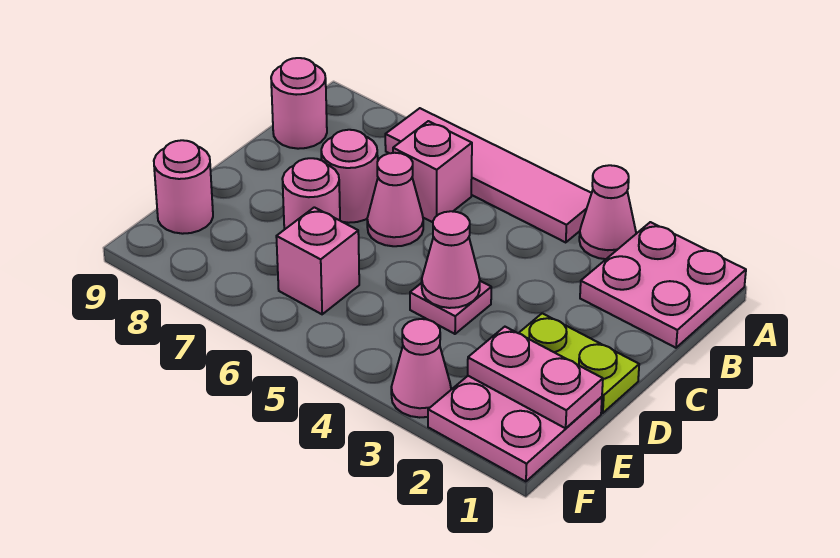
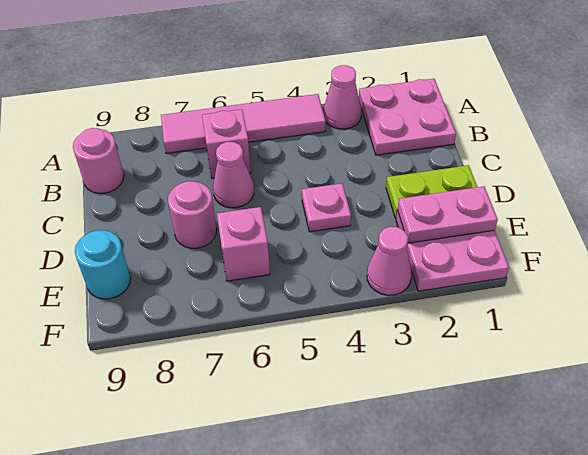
pink 1x1 round brick [321,130,378,223] -> none
pink 1x1 cone [422,211,480,308] -> none
pink 1x1 round brick [154,140,213,234] -> cyan 1x1 round brick [75,230,131,299]

